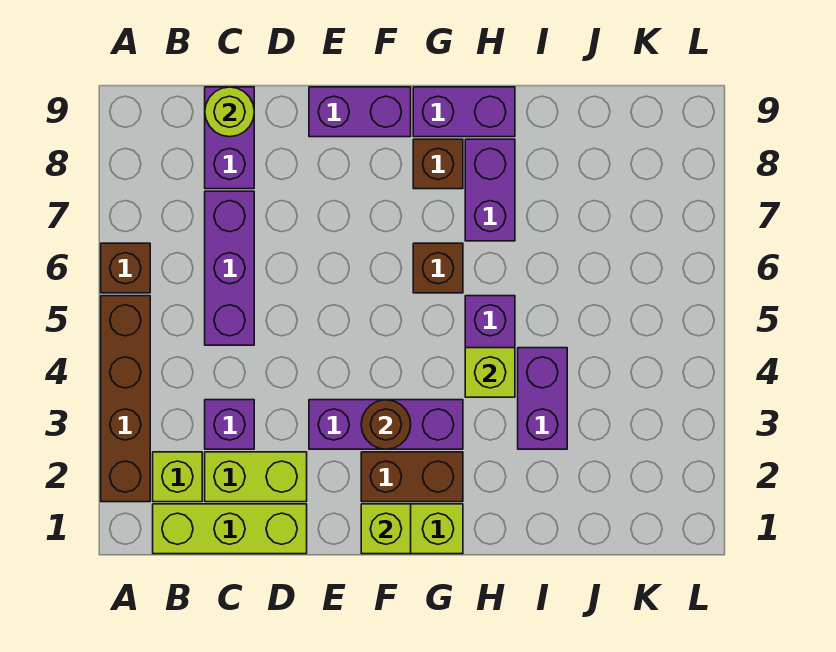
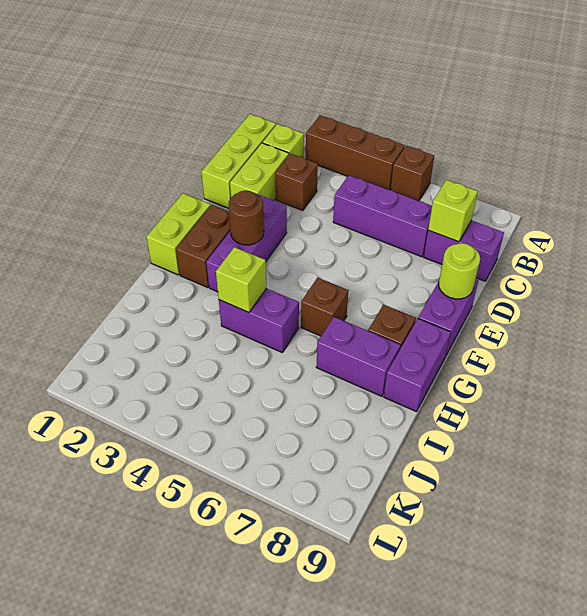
brown 1x4 brick [101,296,150,502] -> brown 1x3 brick [306,115,405,190]
purple 1x1 brick [205,400,254,449] -> brown 1x1 brick [275,154,318,211]
lime 1x1 round brick [205,87,254,137] -> lime 1x1 round brick moved to [439,243,480,299]
lime 1x1 brick [361,504,411,554] -> lime 1x1 brick moved to [428,180,478,242]
purple 1x2 brick [518,348,567,449] -> none

